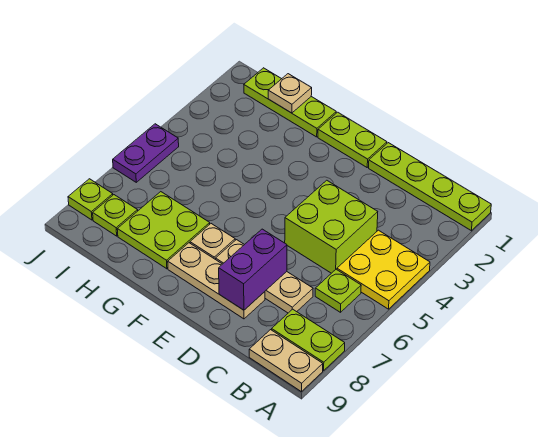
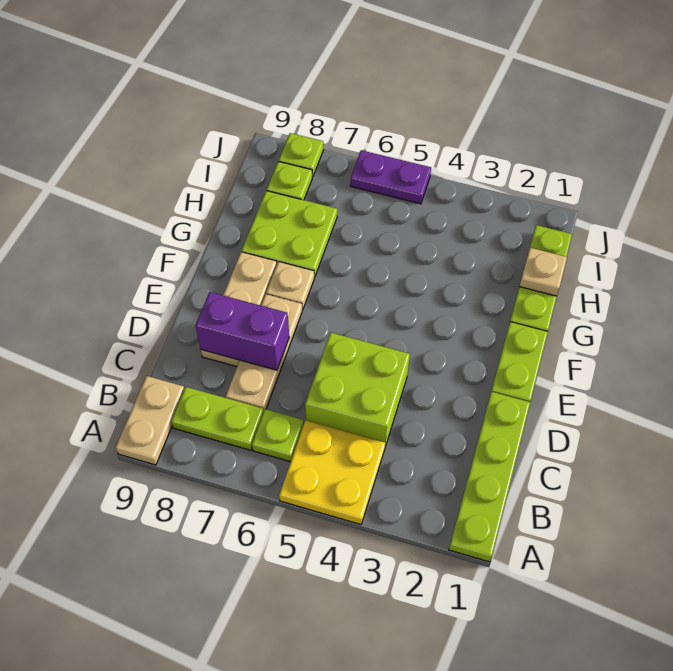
lime 1x2 plate [272,309,345,371] -> lime 1x2 plate turned to [171,387,264,450]

